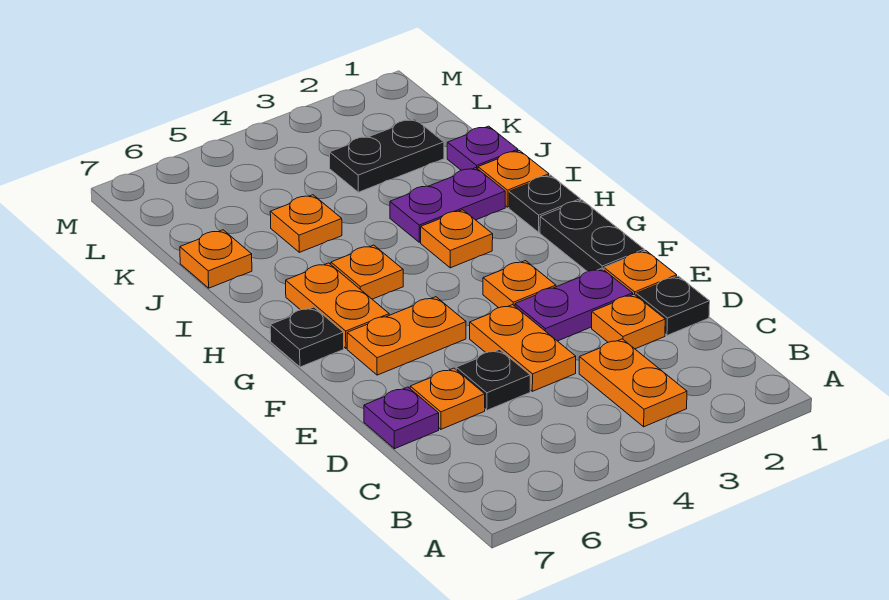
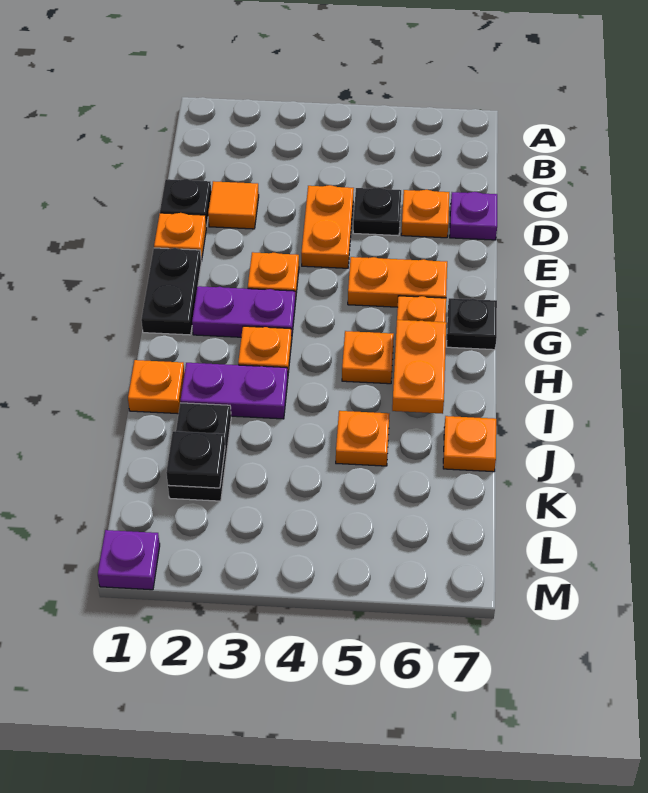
orange 1x2 plate [579,339,687,427] -> orange 1x2 plate moved to [392,320,446,414]
orange 1x1 plate [592,294,665,349] -> orange 1x1 tile [208,181,259,229]
purple 1x2 plate [515,268,633,341] -> purple 1x2 plate moved to [192,286,295,337]
black 1x1 plate [509,175,580,232] -> black 1x1 plate moved to [166,431,225,488]
purple 1x1 plate [447,126,518,170] -> purple 1x1 plate moved to [98,530,160,590]
black 1x2 plate [330,119,444,192] -> black 1x2 plate turned to [168,403,231,501]

